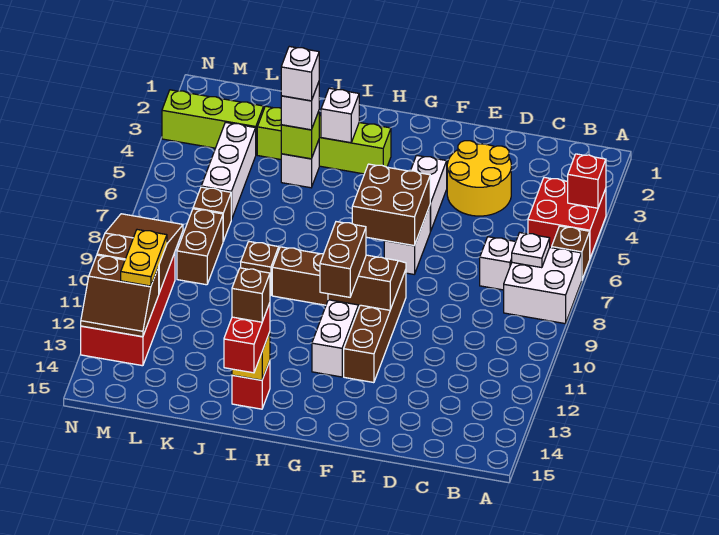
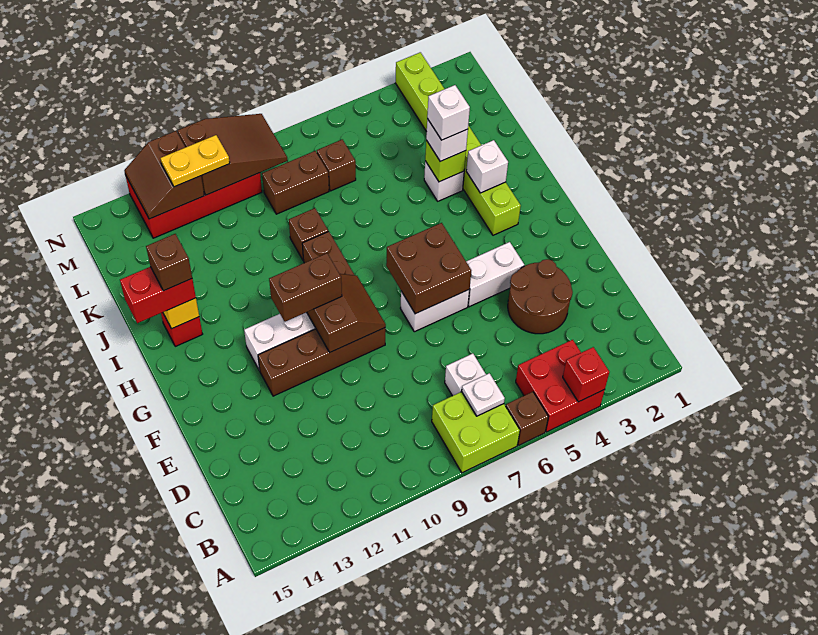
white 2x2 brick [504,248,582,324] -> lime 2x2 brick [432,392,520,473]
yellow 2x2 round brick [447,141,511,216] -> brown 2x2 round brick [508,259,573,334]
white 1x3 brick [201,122,256,220] -> none

